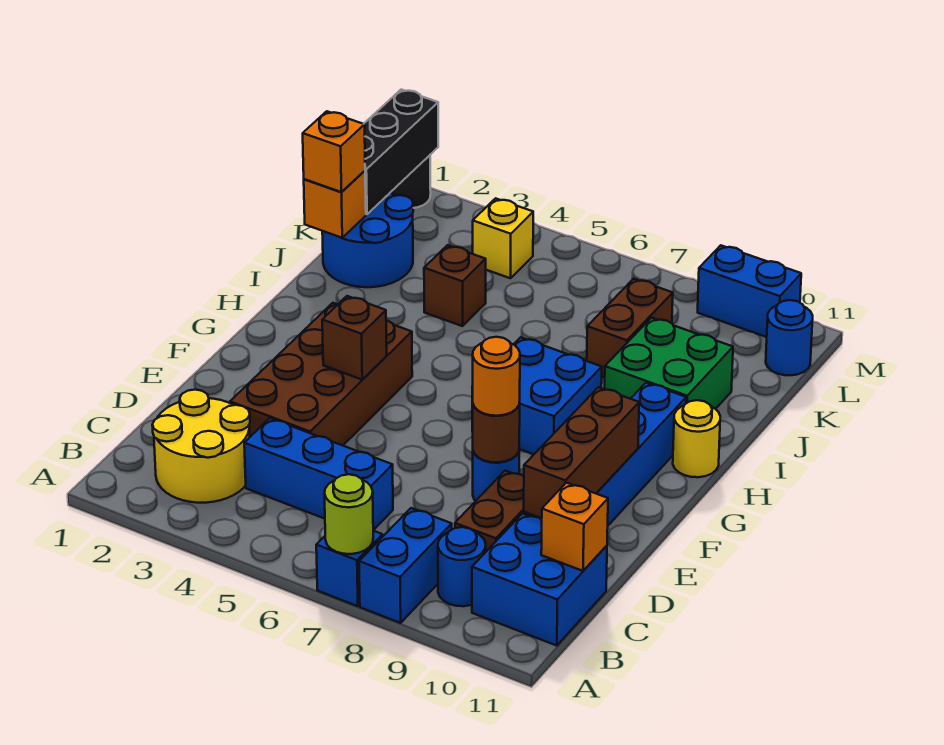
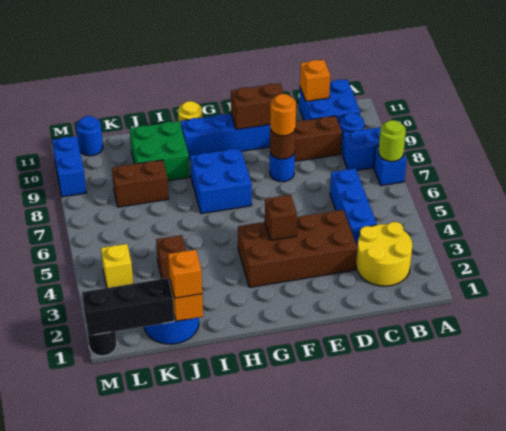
brown 1x3 brick [524,387,639,518] -> brown 1x2 brick [231,83,284,129]

